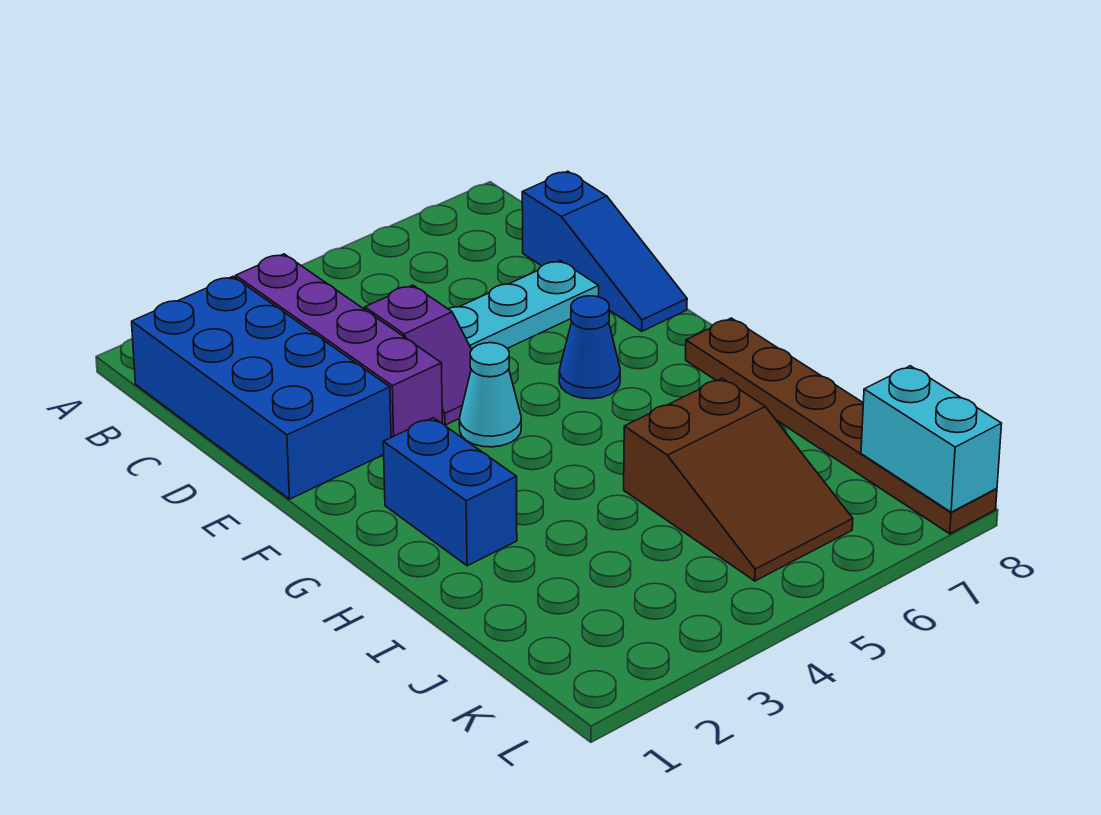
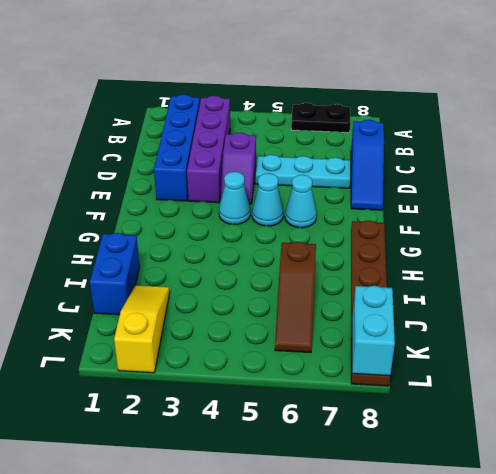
none -> black 1x2 plate [291,103,350,133]
blue 2x4 brick [132,277,391,499] -> blue 1x4 brick [154,94,200,201]
none -> cyan 1x1 cone [252,173,283,226]
blue 1x1 cone [559,296,620,399] -> cyan 1x1 cone [285,175,317,228]
blue 1x2 brick [383,418,517,566] -> blue 1x2 brick moved to [90,233,140,315]
brown 2x3 slope [624,378,853,581] -> brown 1x3 slope [275,242,316,353]
none -> yellow 1x3 slope [114,285,170,373]

